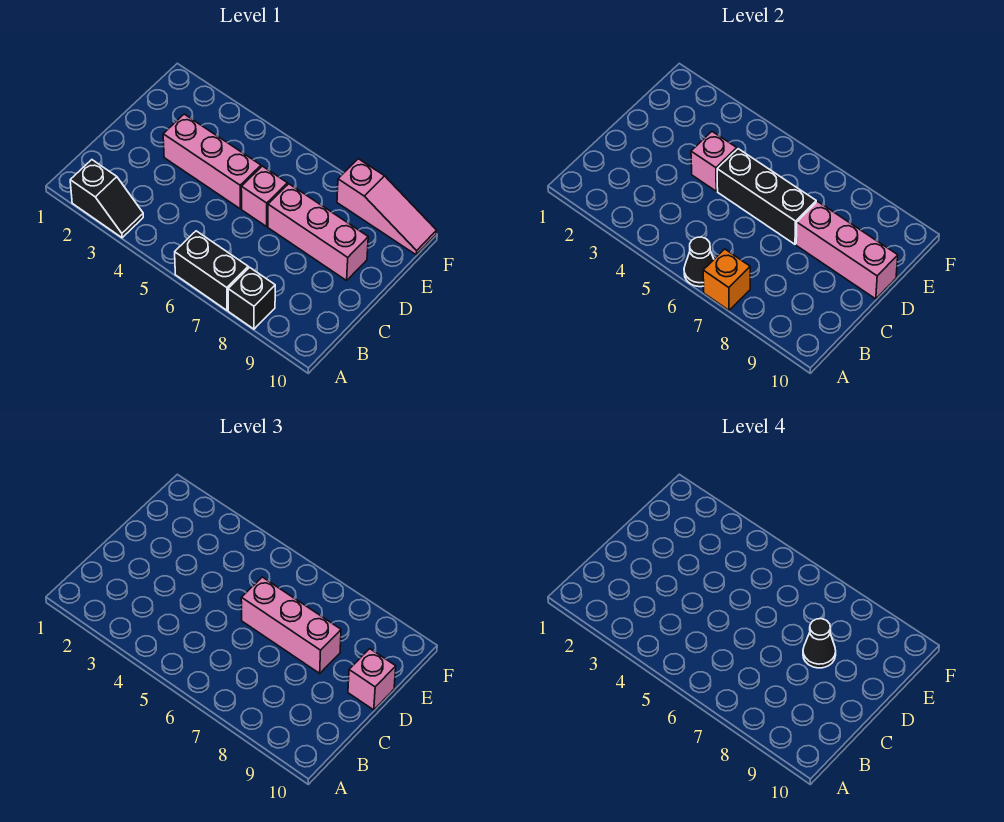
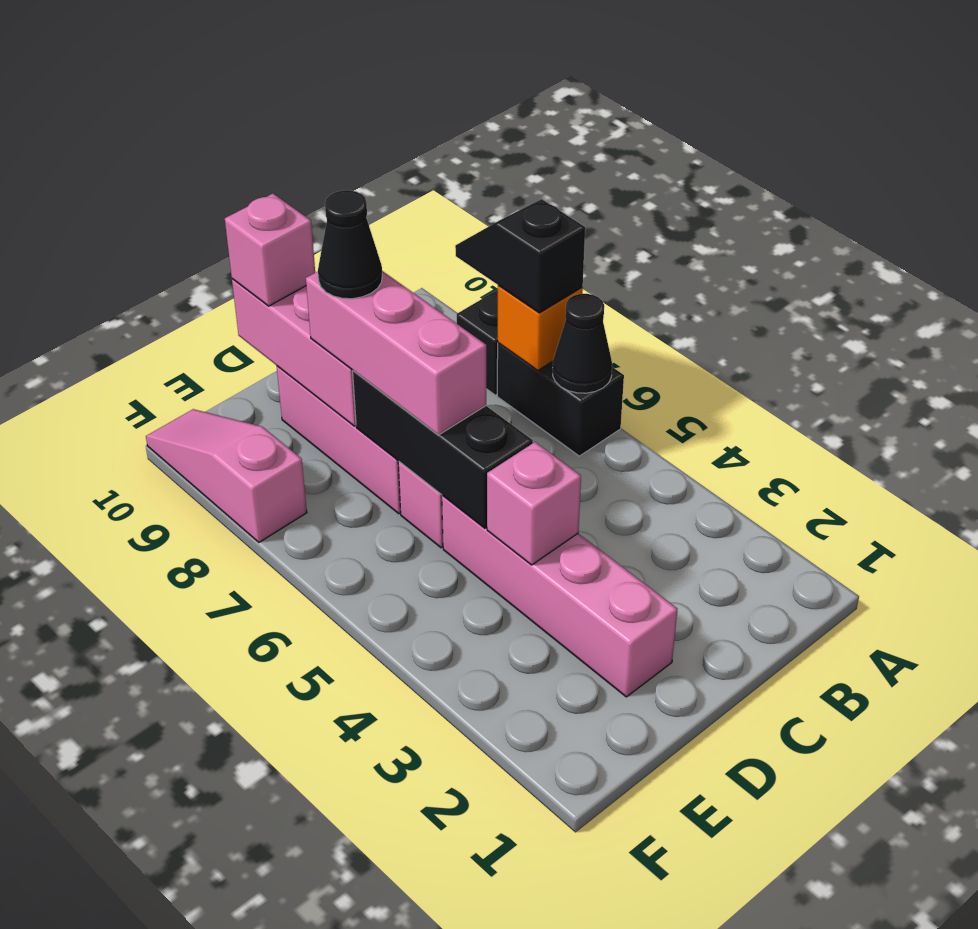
black 1x2 slope [70,160,143,238] -> black 1x2 slope moved to [455,199,585,313]
pink 1x3 brick [163,114,261,209] -> pink 1x4 brick [442,495,677,697]

